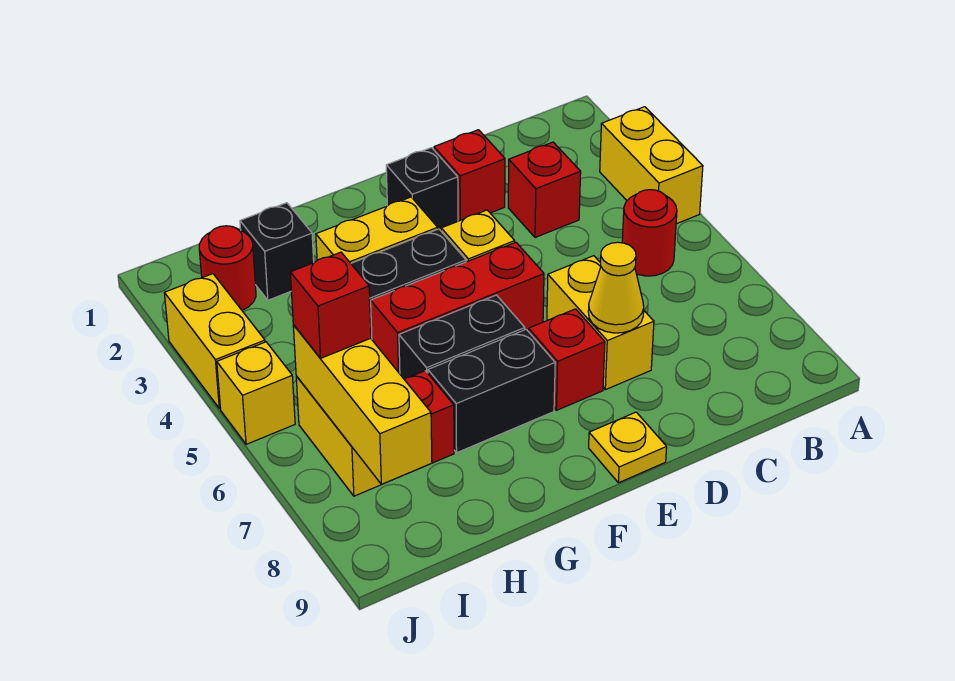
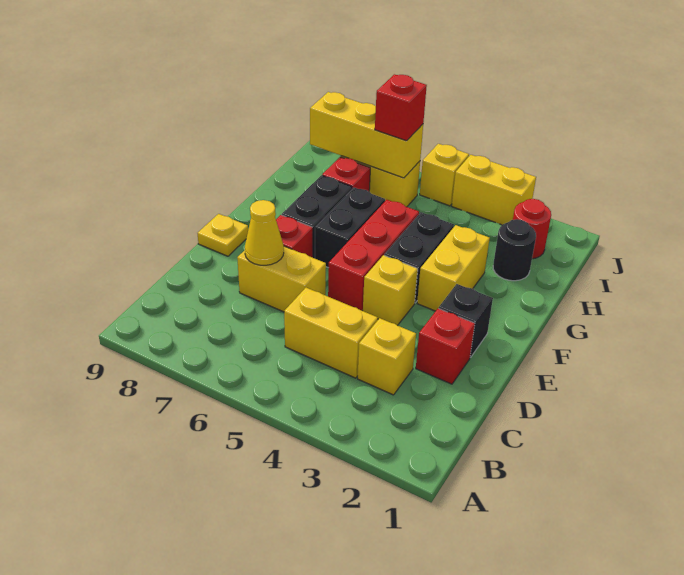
yellow 1x2 brick [600,107,703,224] -> yellow 1x2 brick moved to [284,288,378,378]
red 1x1 round brick [622,190,677,276] -> none
red 1x1 brick [508,142,581,237] -> yellow 1x1 brick [358,318,416,395]
black 1x1 brick [240,203,314,300] -> black 1x1 round brick [493,219,536,281]

